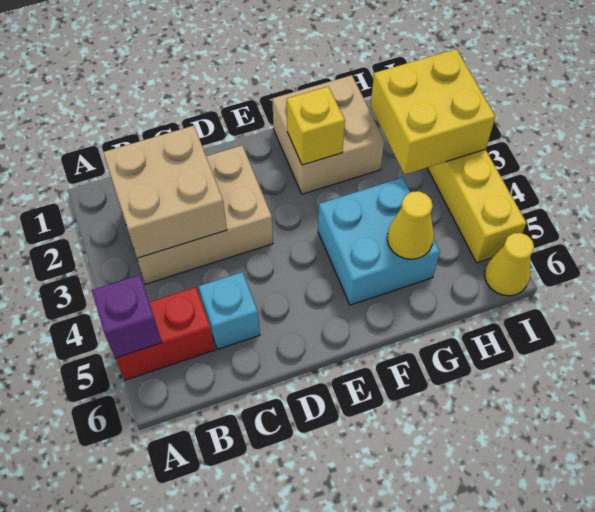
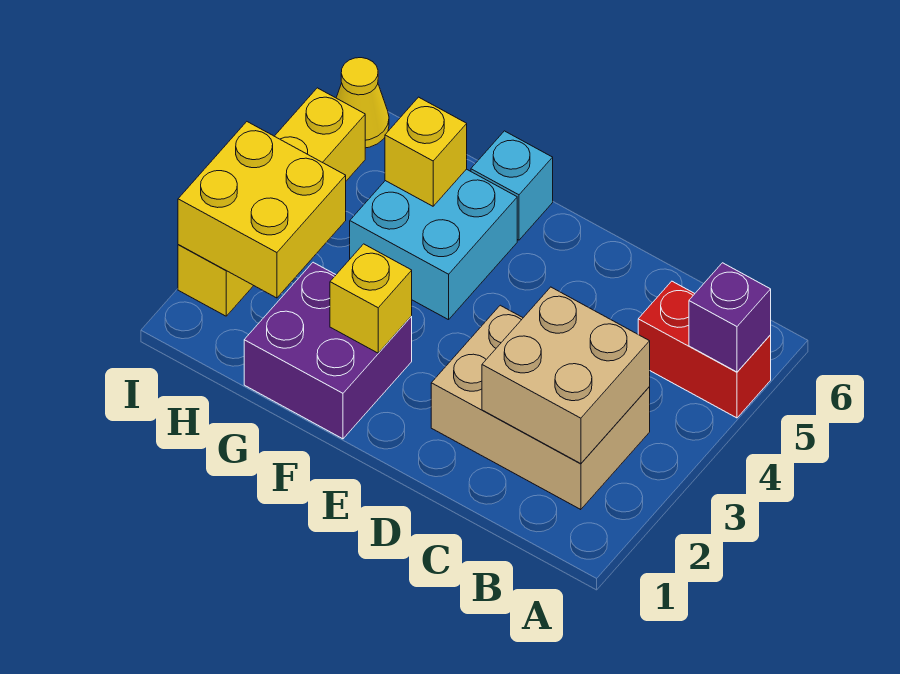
cyan 1x1 brick [199,272,260,349] -> cyan 1x1 brick moved to [471,131,553,240]
tan 2x2 brick [272,75,384,194] -> purple 2x2 brick [244,262,412,439]
yellow 1x1 cone [387,191,434,259] -> yellow 1x1 brick [385,97,467,206]

